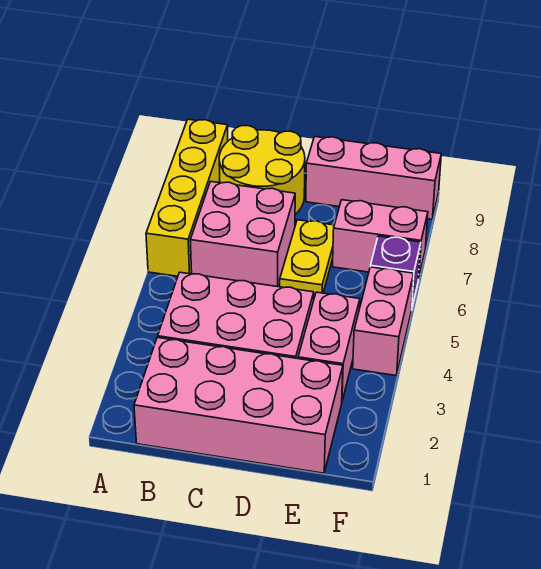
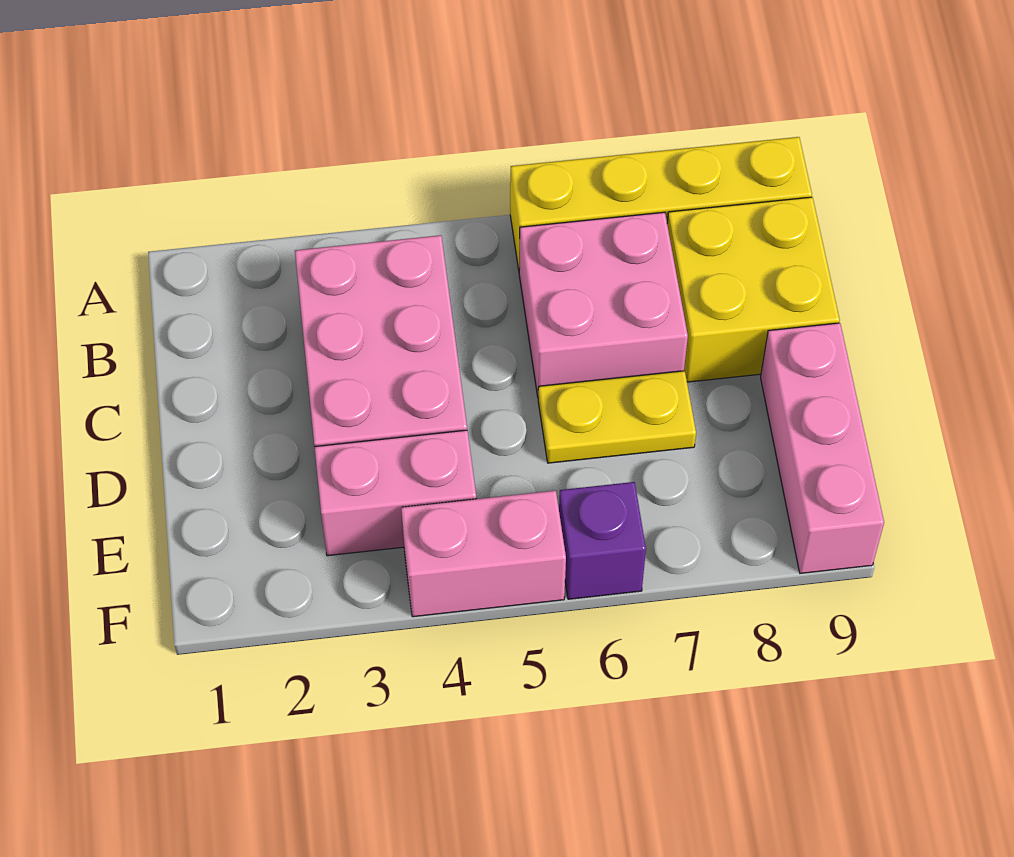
pink 2x4 brick [134,337,343,473] -> none
yellow 2x2 round brick [219,126,305,214] -> yellow 2x2 brick [667,197,840,382]
pink 1x2 brick [333,200,428,276] -> none

